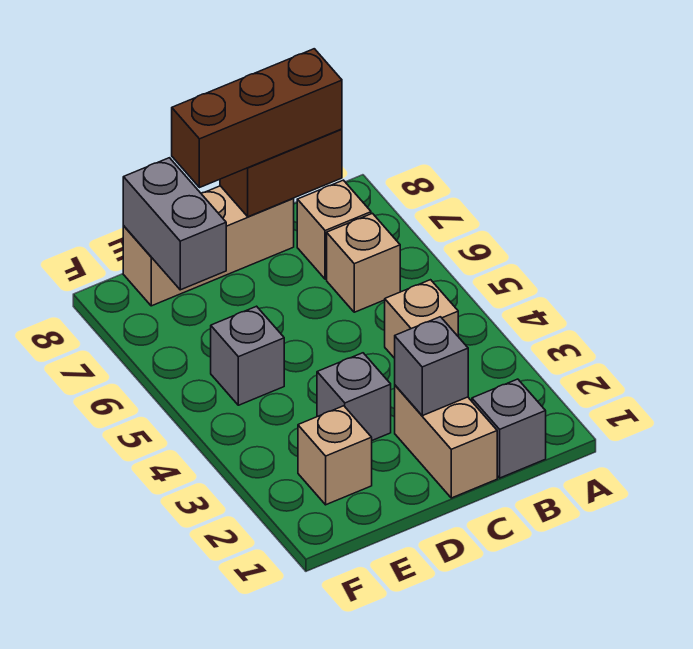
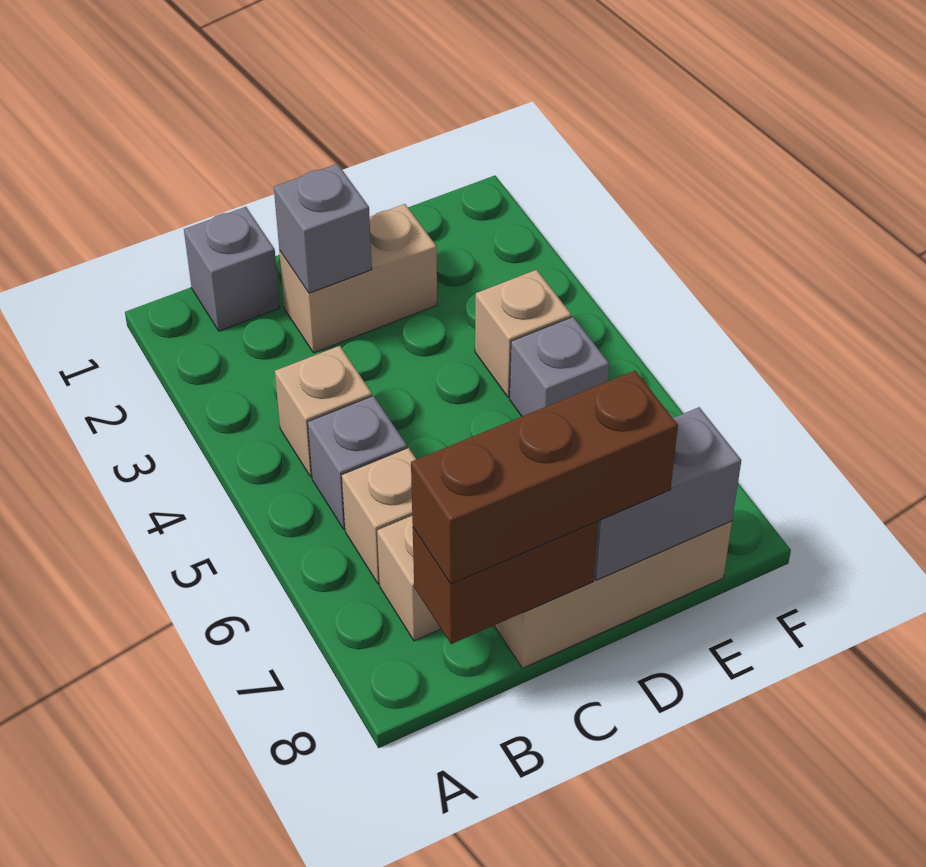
tan 1x2 brick [395,385,497,498] -> tan 1x2 brick turned to [279,204,437,353]
grey 1x1 brick [317,353,391,440] -> grey 1x1 brick moved to [308,396,407,529]
tan 1x1 brick [298,406,372,505] -> tan 1x1 brick moved to [475,270,571,397]
grey 1x2 brick [123,158,226,290] -> grey 1x2 brick turned to [594,407,741,580]

